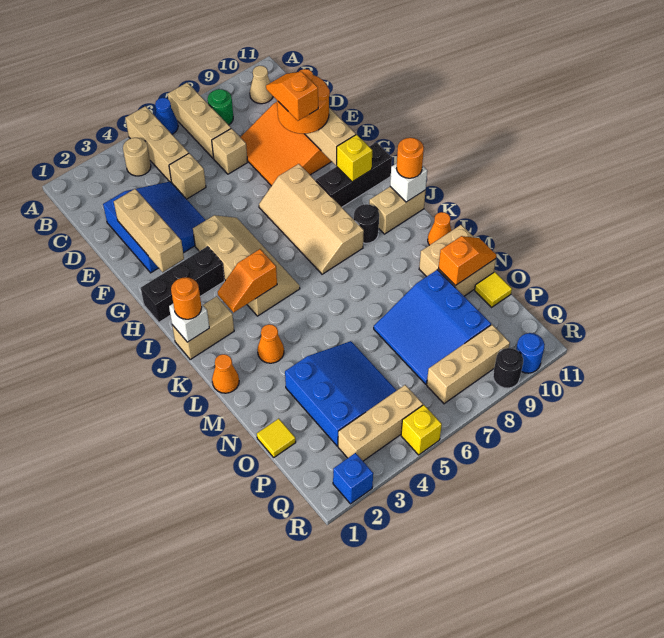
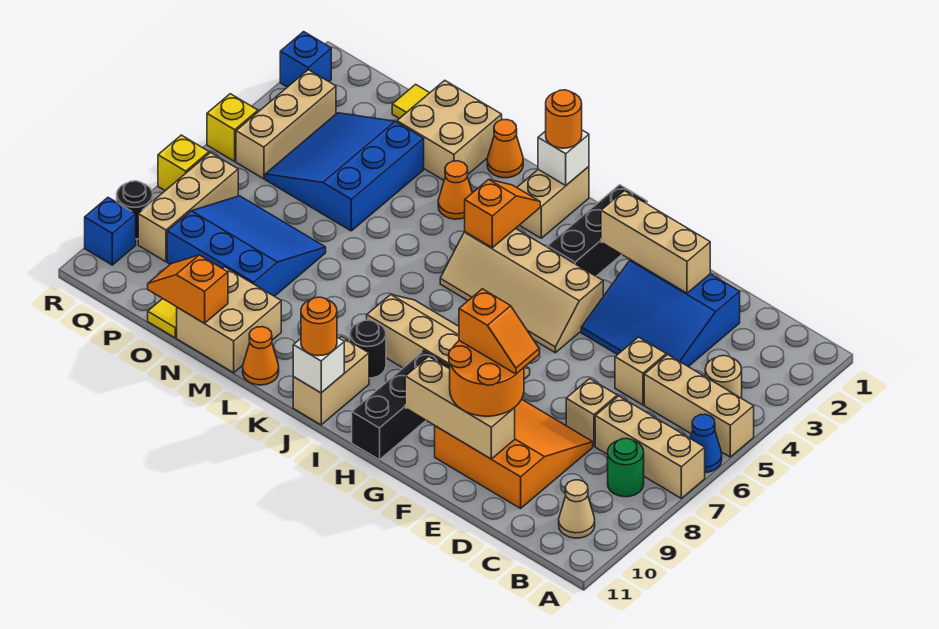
yellow 1x1 brick [337,135,372,182] -> yellow 1x1 brick moved to [158,135,209,191]
none -> tan 2x2 brick [397,80,502,180]
blue 3x3 slope [285,341,397,446] -> blue 3x3 slope turned to [265,113,424,231]
orange 1x2 slope [438,236,497,286] -> orange 1x2 slope turned to [148,255,228,323]
blue 1x1 round brick [516,333,545,373] -> blue 1x1 brick [85,198,136,265]

